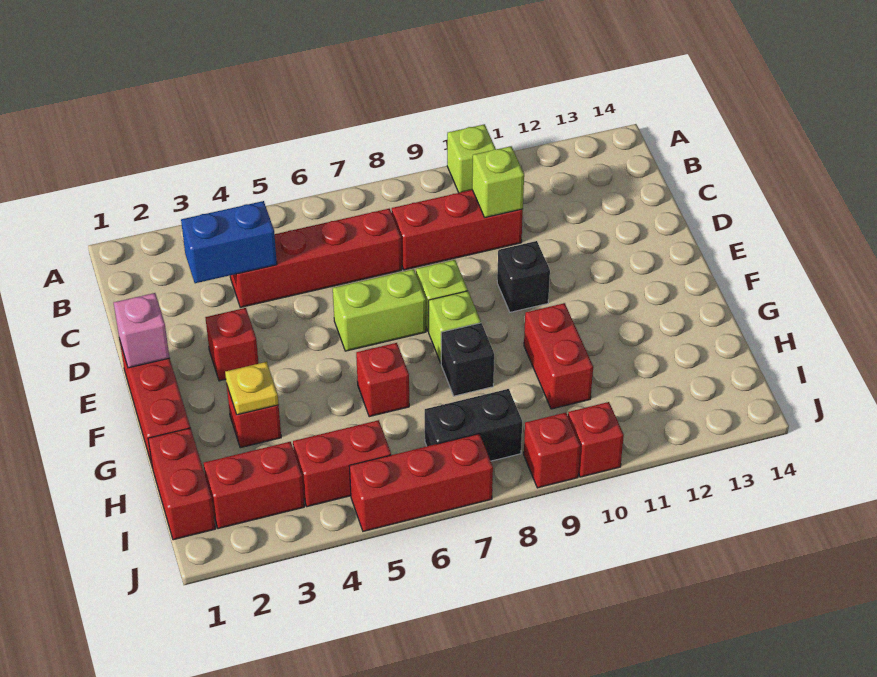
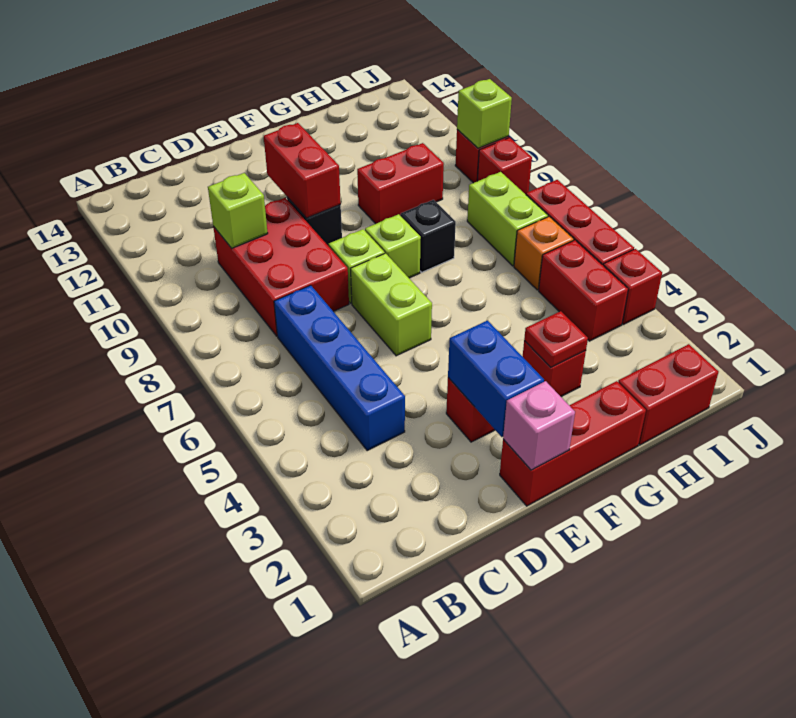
lime 1x1 brick [447,124,496,193] -> lime 1x1 brick moved to [457,79,512,148]
blue 1x2 brick [181,201,277,283] -> blue 1x2 brick moved to [448,321,544,437]
red 1x4 brick [230,209,402,307] -> blue 1x4 brick [274,285,405,451]
red 1x3 brick [392,190,523,270] -> red 2x3 brick [213,198,349,336]
yellow 1x1 plate [225,362,279,415] -> red 1x1 plate [524,311,588,367]
red 1x1 brick [356,343,409,417] -> red 1x1 brick moved to [603,249,662,324]
red 1x2 brick [204,442,304,529] -> red 1x2 brick moved to [264,123,341,218]
none -> orange 1x1 brick [514,216,574,290]
black 1x2 brick [425,389,522,461] -> lime 1x2 brick [467,172,548,266]

